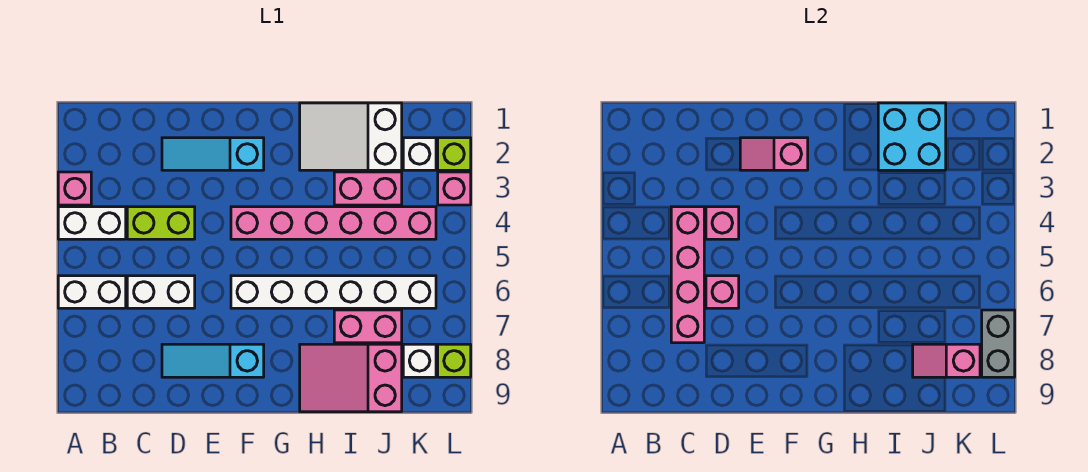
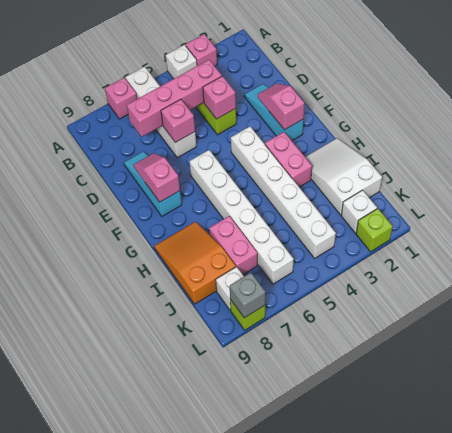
white 1x2 brick [58,207,126,239] -> white 1x1 brick [166,45,197,79]
pink 1x6 brick [231,207,436,239] -> white 1x6 brick [231,127,336,258]
pink 2x3 slope [300,344,402,412] -> orange 2x3 slope [154,222,236,304]
cyan 2x2 brick [878,103,946,170] -> none
pink 1x2 brick [334,172,402,205] -> pink 1x2 brick moved to [265,132,312,187]
pink 1x2 slope [913,344,980,377] -> pink 1x2 slope moved to [134,153,180,202]
pink 1x1 brick [438,172,471,205] -> pink 1x1 brick moved to [105,78,137,119]
grey 1x2 brick [982,310,1015,377] -> grey 1x1 brick [230,273,265,318]

